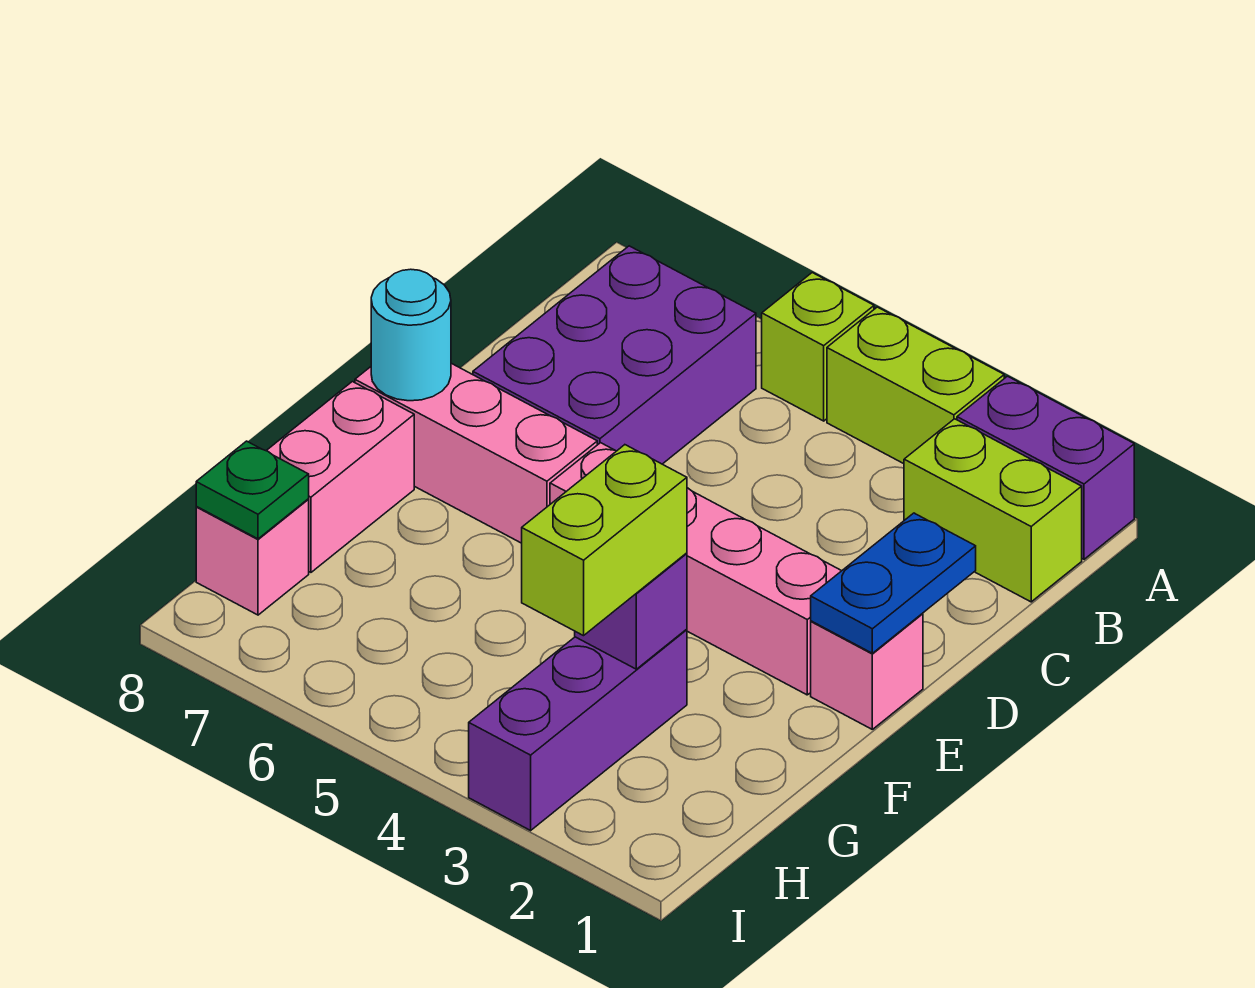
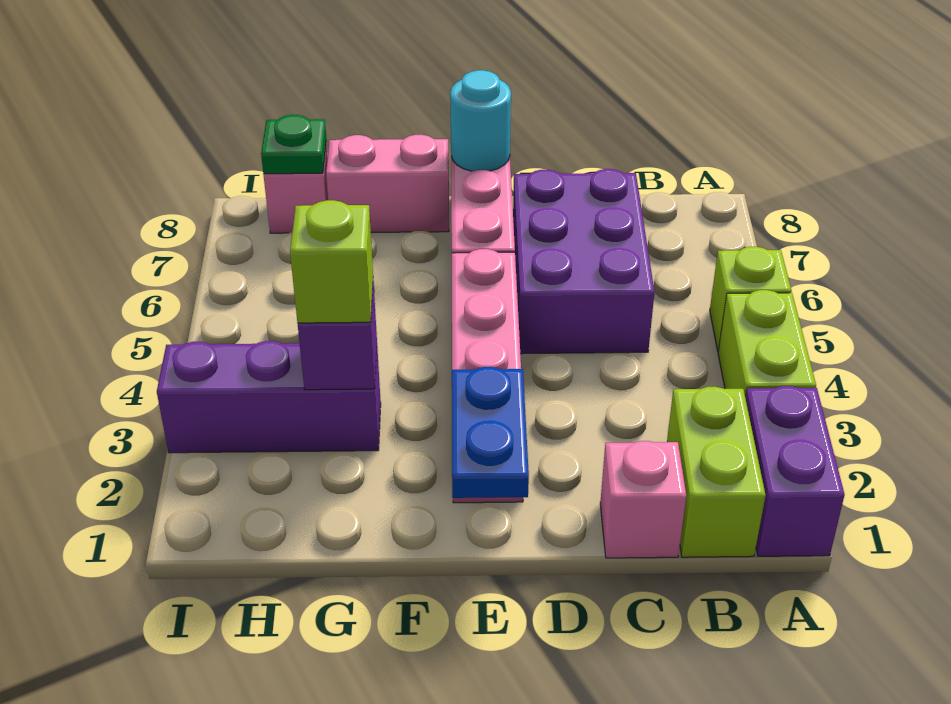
purple 2x3 brick [473,246,756,464] -> purple 2x3 brick turned to [513,169,655,354]
blue 1x2 plate [811,513,976,653] -> blue 1x2 plate turned to [452,367,529,498]
pink 1x1 brick [811,614,923,729] -> pink 1x1 brick moved to [600,441,686,558]
lime 1x2 brick [522,445,687,636] -> lime 1x1 brick [290,200,373,323]

